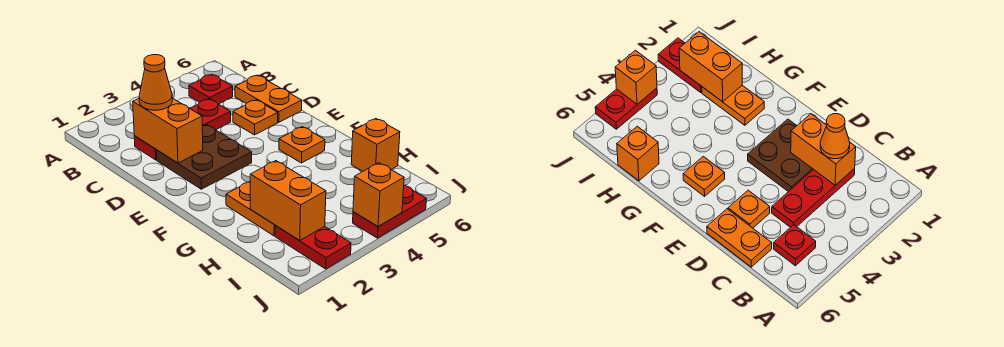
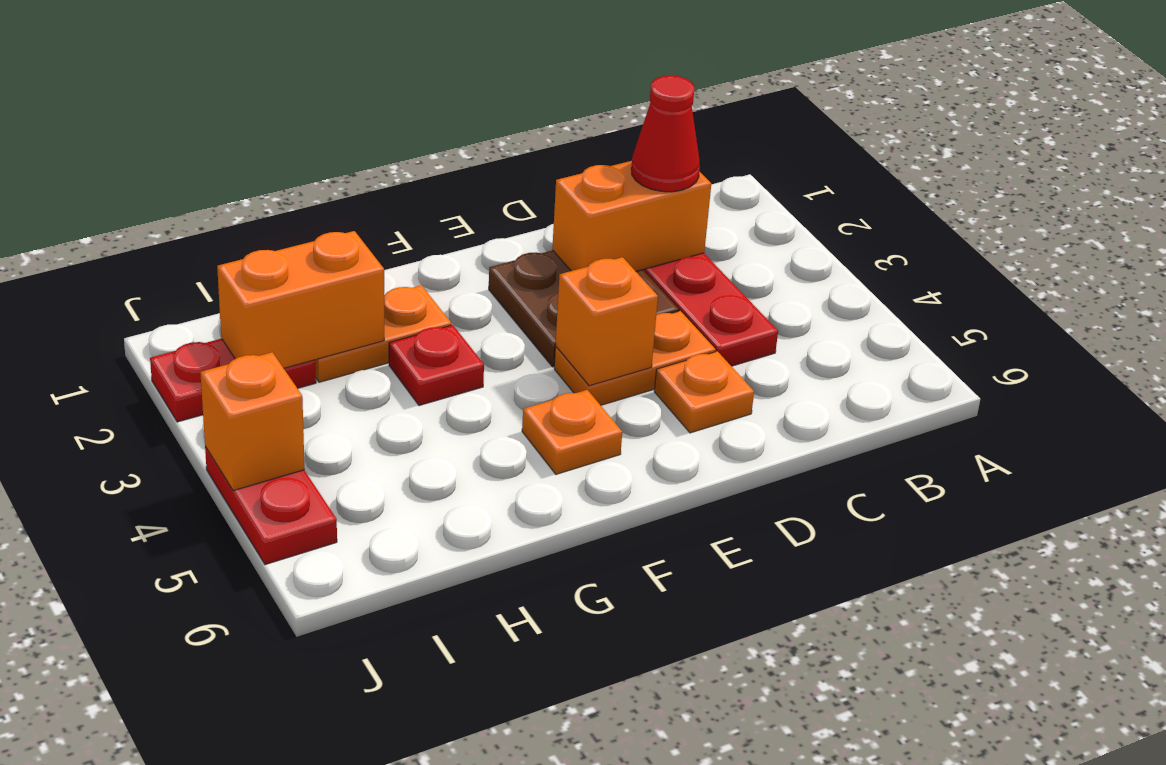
red 1x1 plate [189,74,233,104] -> red 1x1 plate moved to [389,325,484,406]
orange 1x1 cone [139,55,172,110] -> red 1x1 cone [631,76,700,192]
orange 1x2 plate [235,75,302,122] -> orange 1x2 plate moved to [554,311,716,405]
orange 1x1 brick [351,119,400,171] -> orange 1x1 brick moved to [556,257,658,386]

